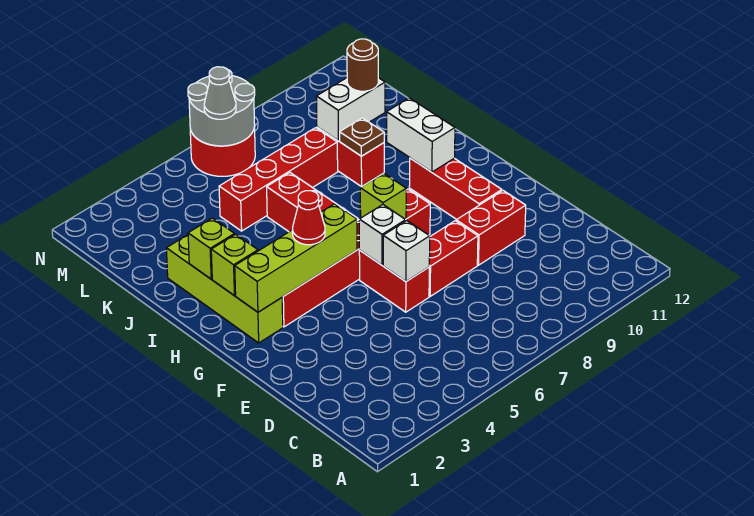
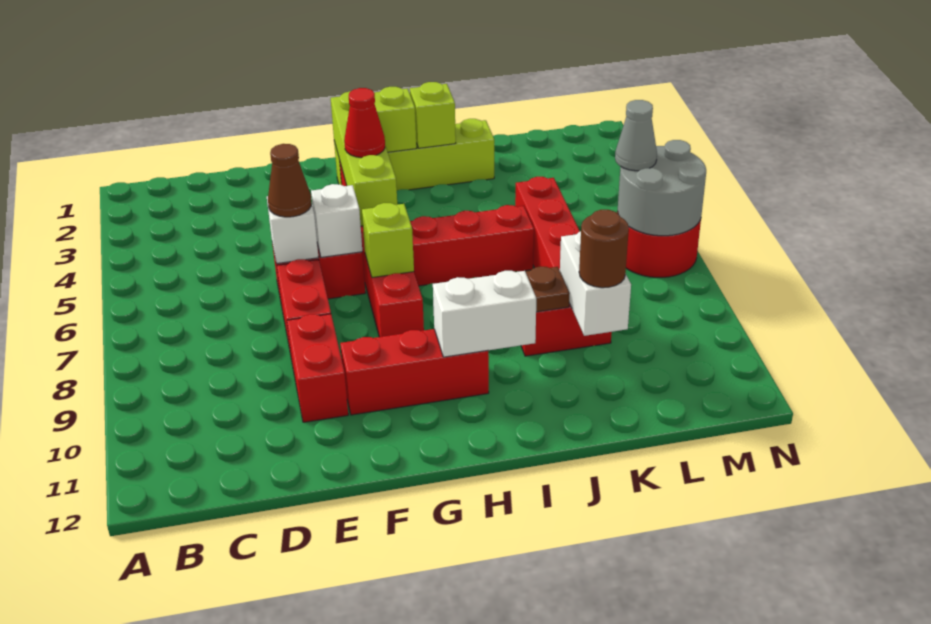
none -> brown 1x1 cone [268,144,311,217]

